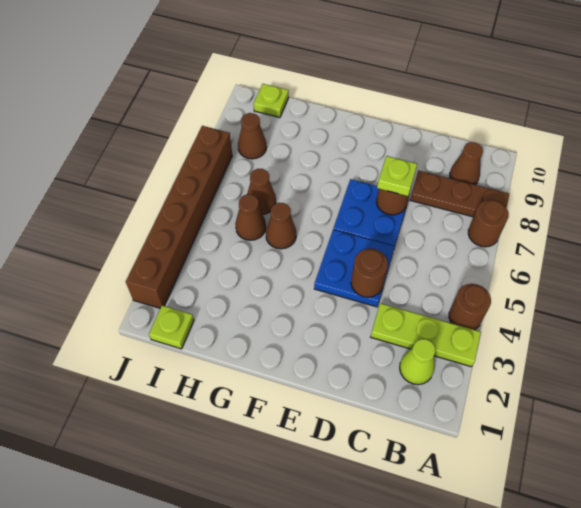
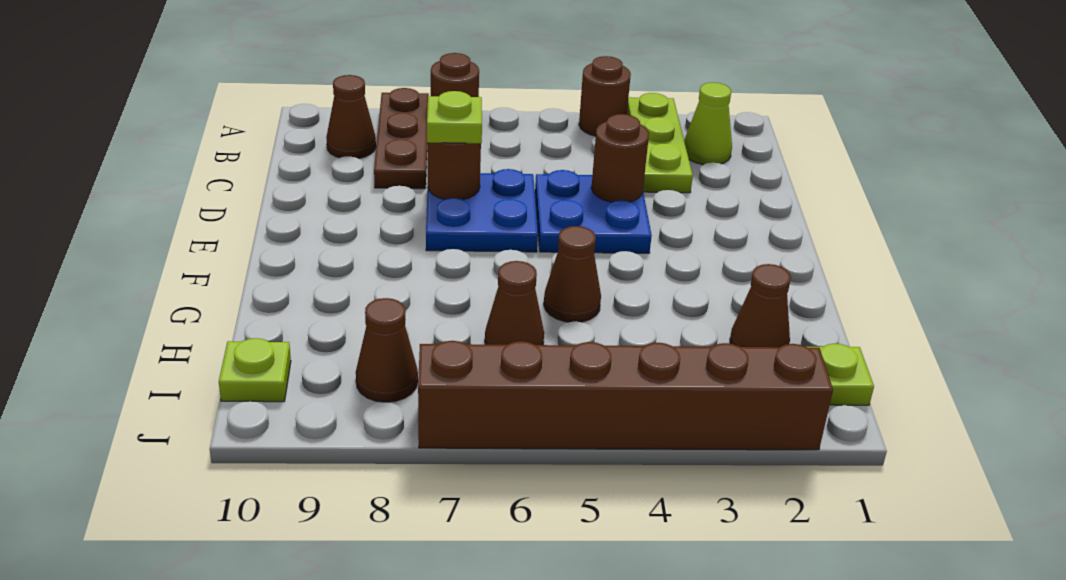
brown 1x1 cone [235,194,266,240] -> brown 1x1 cone moved to [730,264,791,347]

